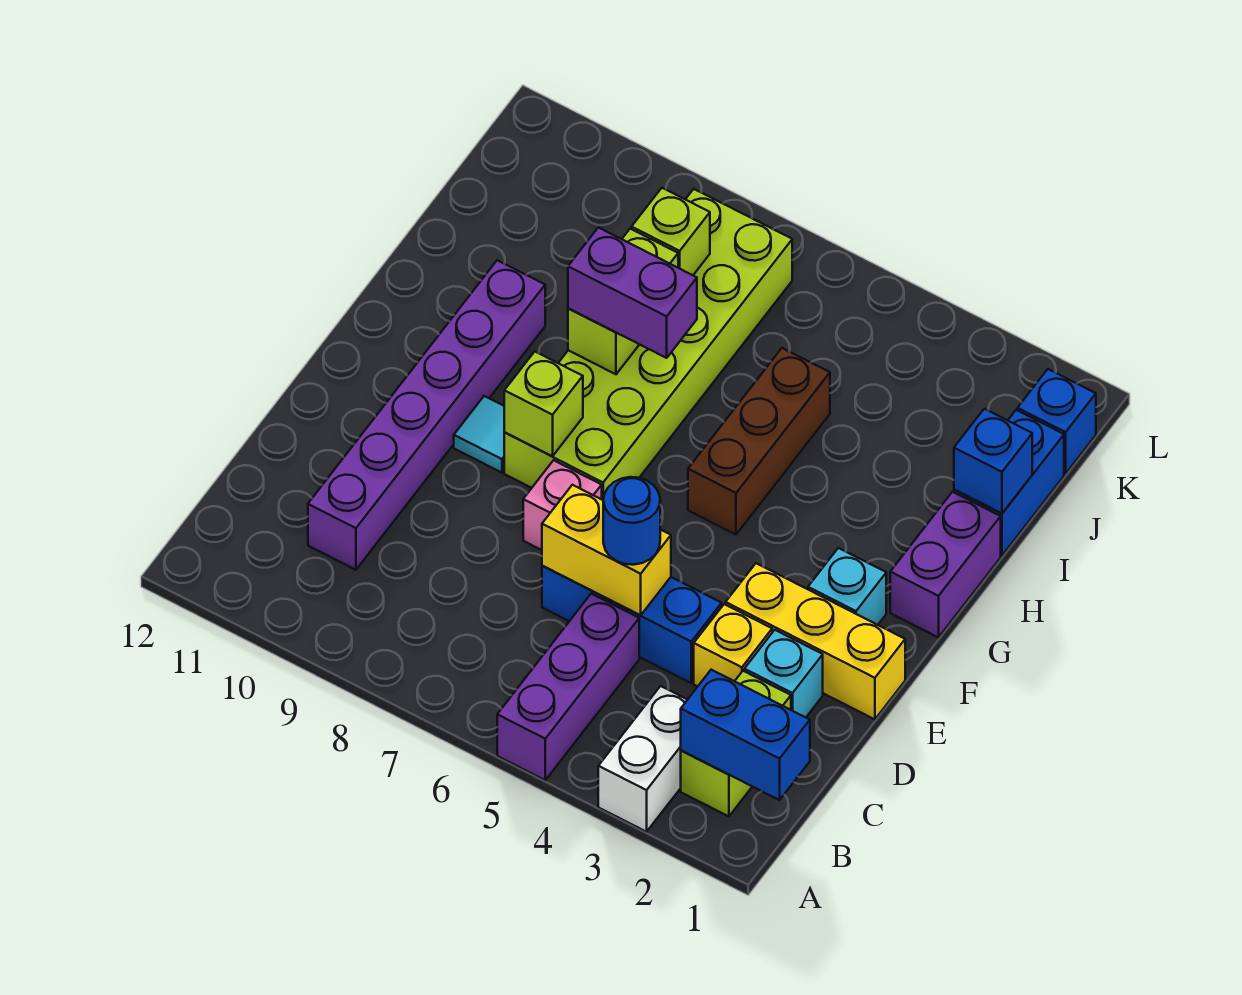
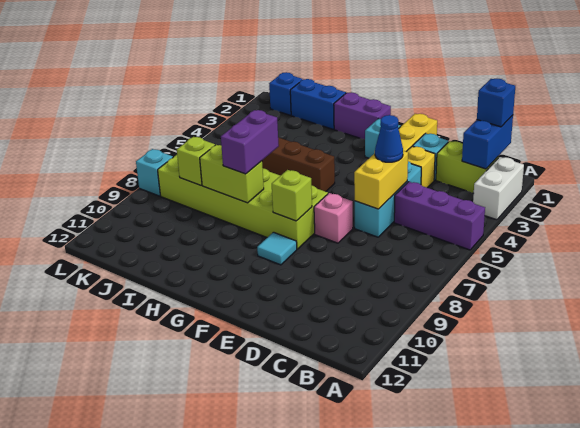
white 1x2 brick [598,686,687,832] -> white 1x2 brick turned to [473,157,524,220]
purple 1x6 brick [308,260,545,570] -> none
blue 1x3 brick [542,566,722,683] -> cyan 1x3 brick [355,161,421,237]
blue 1x1 round brick [603,477,660,565] -> blue 1x1 cone [375,115,403,162]
blue 1x1 brick [954,409,1032,513] -> blue 1x1 brick moved to [477,79,515,127]
none -> cyan 1x1 brick [136,149,173,196]

